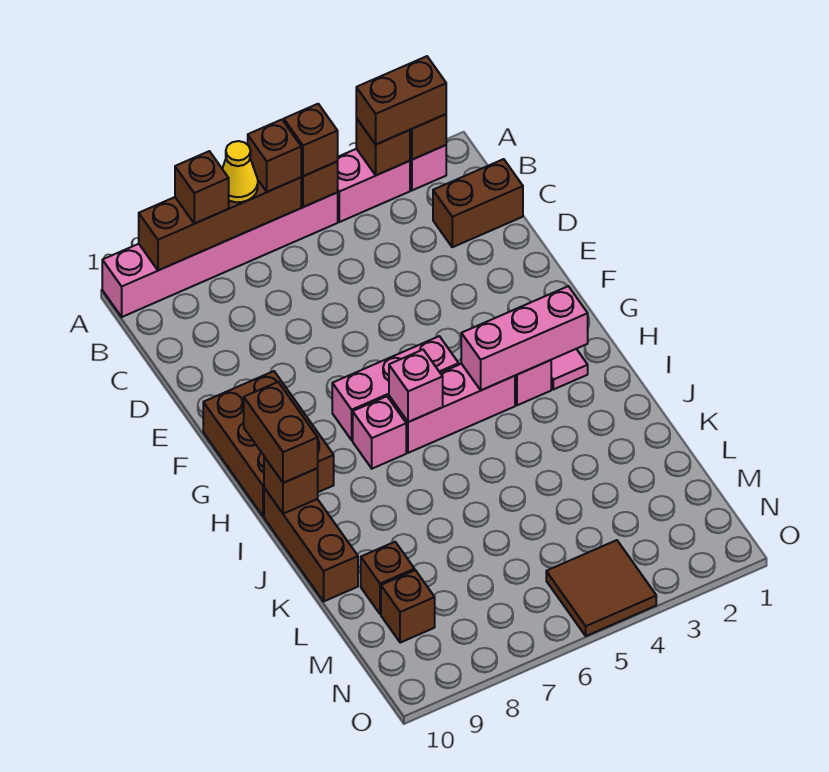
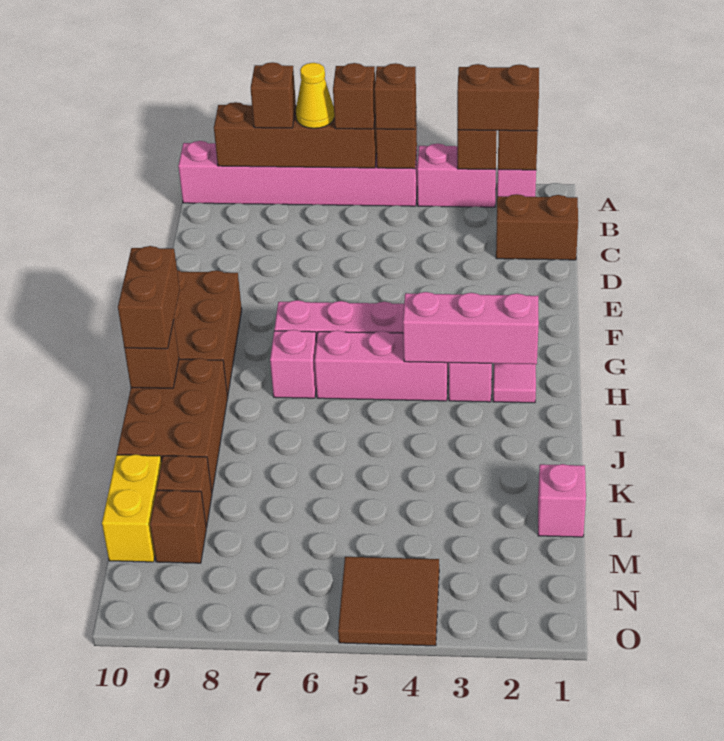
pink 1x1 brick [389,350,443,422] -> pink 1x1 brick moved to [538,464,586,537]
brown 1x3 brick [264,488,358,601] -> brown 2x3 brick [117,358,228,491]
none -> yellow 1x2 brick [102,454,162,562]

